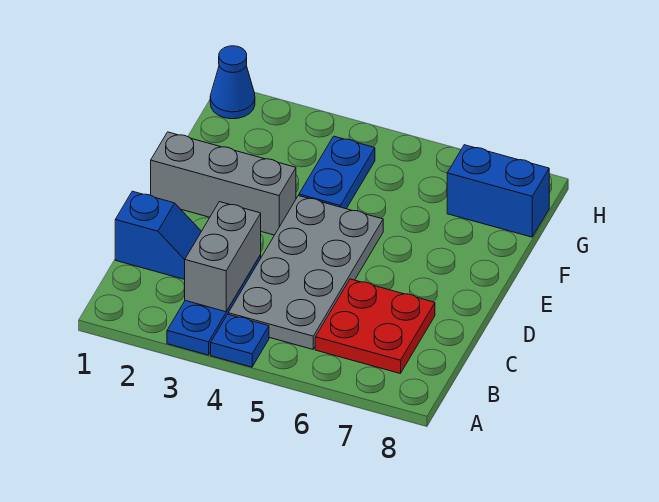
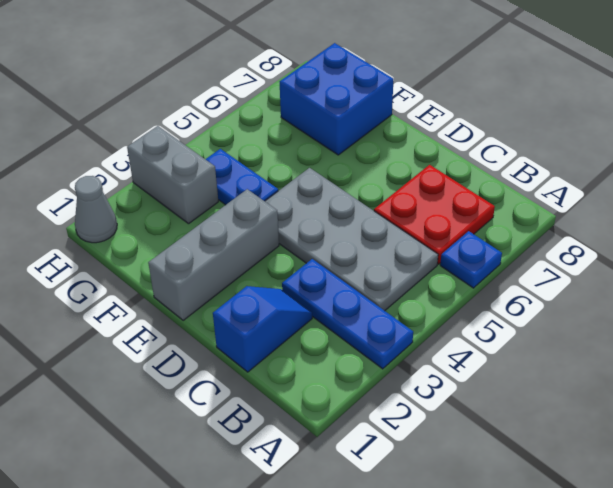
blue 1x1 plate [211,314,269,367] -> blue 1x1 plate moved to [440,231,502,288]
grey 1x2 brick [185,202,261,312] -> grey 1x2 brick moved to [127,126,218,224]
blue 1x2 brick [447,145,549,237] -> blue 2x2 brick [280,43,394,155]
blue 1x1 cone [210,46,255,119] -> grey 1x1 cone [75,176,117,243]

